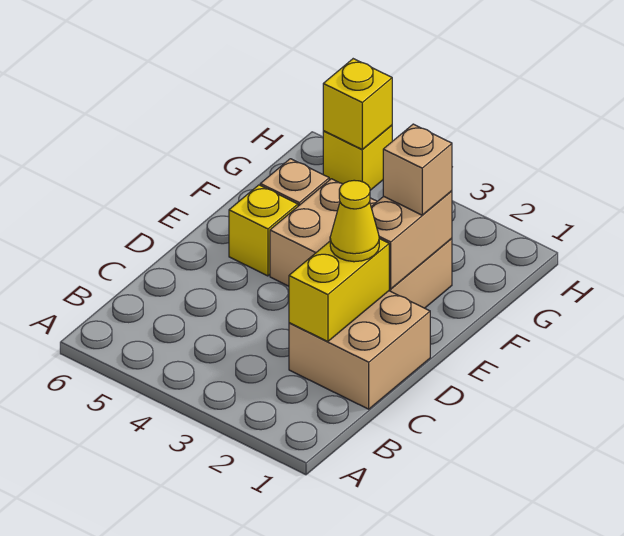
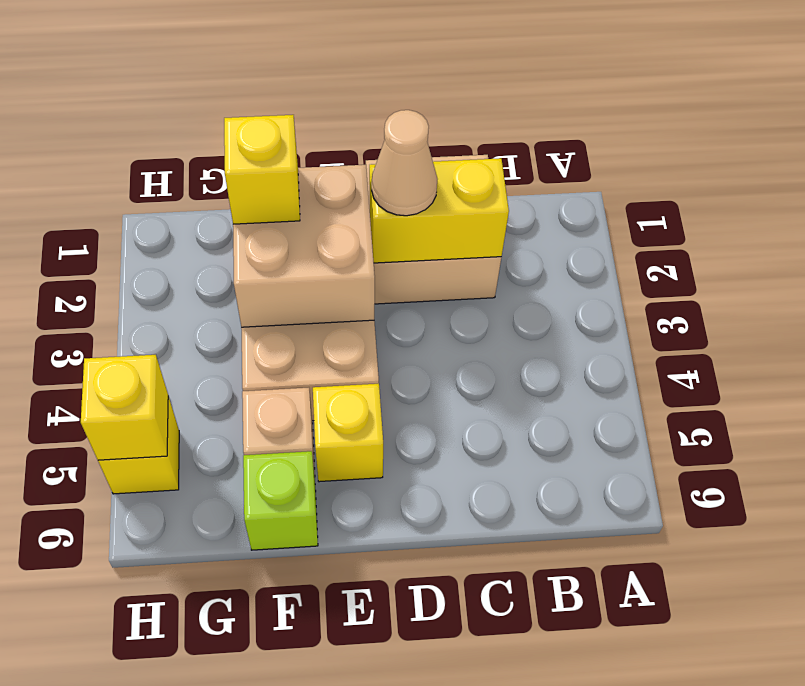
yellow 1x1 cone [330,180,379,262] -> tan 1x1 cone [371,110,438,216]
tan 1x2 brick [371,191,452,289] -> tan 2x2 brick [233,165,375,327]
tan 1x1 brick [383,124,452,215] -> yellow 1x1 brick [224,115,300,224]
none -> lime 1x1 brick [243,451,318,550]

